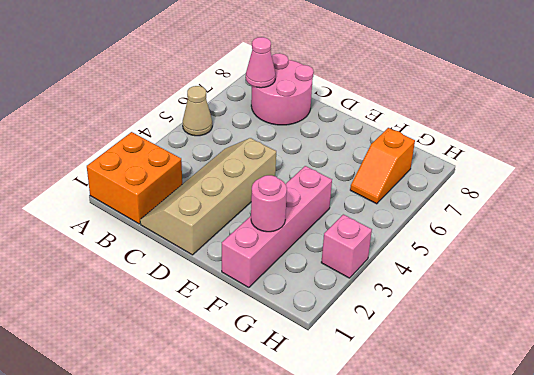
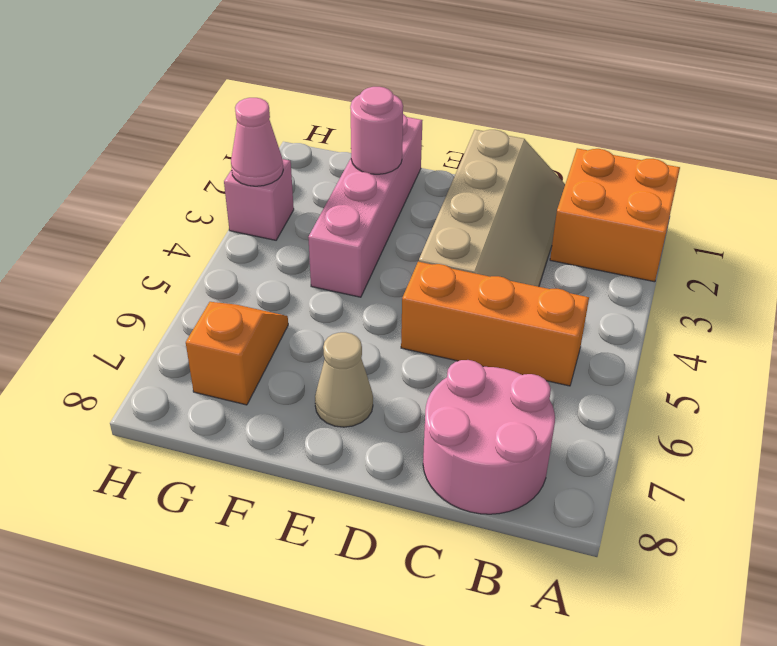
tan 1x1 cone [183,86,212,136] -> tan 1x1 cone moved to [315,332,373,427]
none -> orange 1x3 brick [401,262,589,386]
pink 1x1 cone [246,37,276,88] -> pink 1x1 cone moved to [231,98,283,186]

